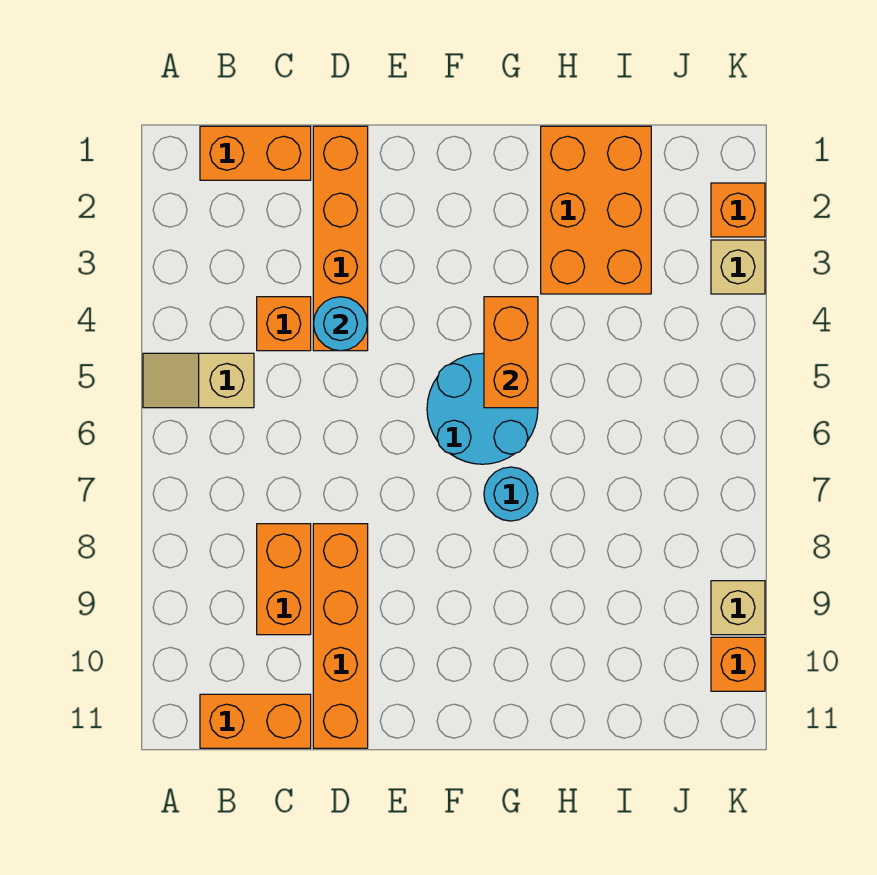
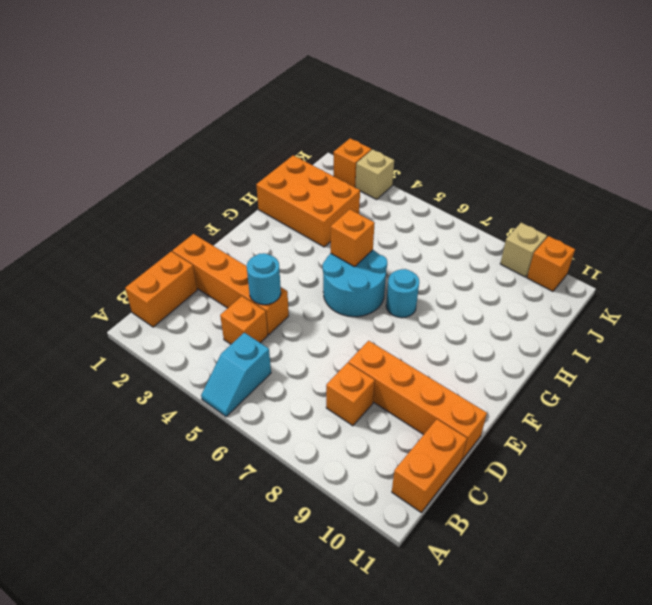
tan 1x2 slope [143,353,254,408] -> cyan 1x2 slope [201,333,271,417]
orange 1x2 brick [257,524,311,635] -> orange 1x1 brick [326,363,375,426]
orange 1x2 brick [484,297,538,408] -> orange 1x1 brick [331,209,375,267]

